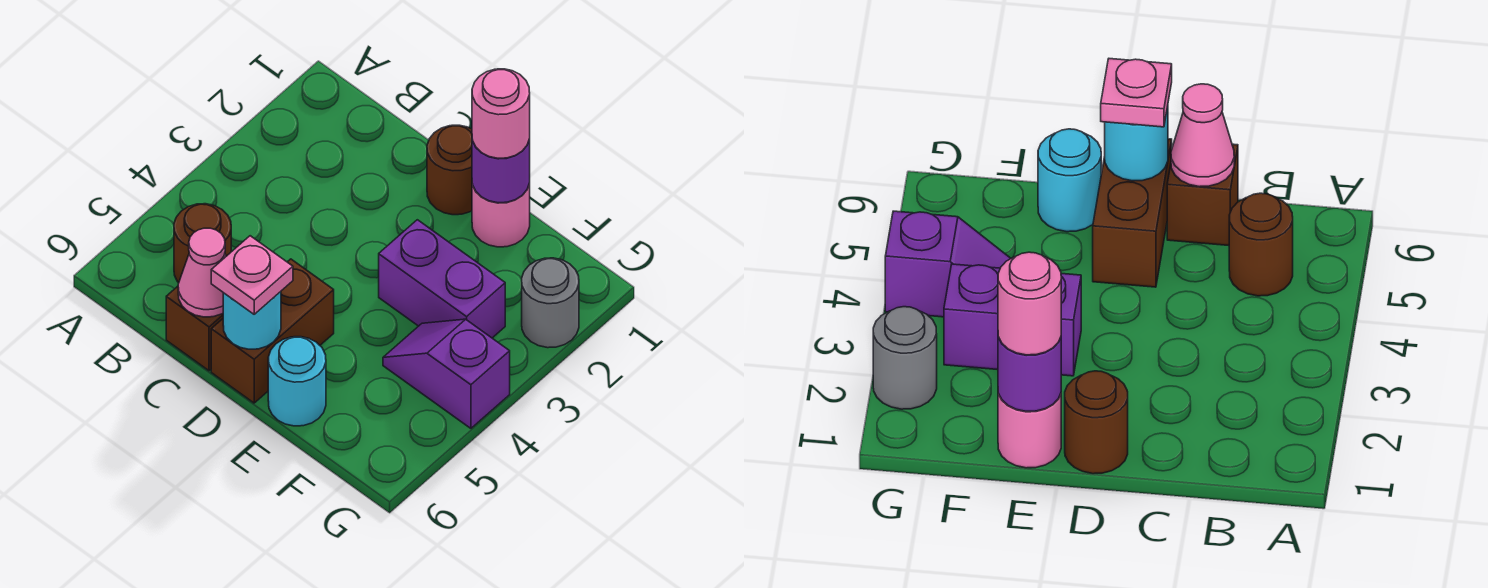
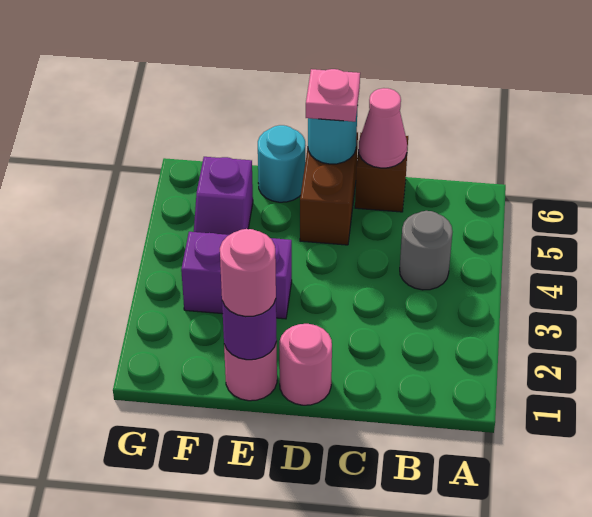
brown 1x1 round brick [174,204,231,283] -> none
brown 1x1 round brick [427,125,472,215] -> pink 1x1 round brick [279,324,332,405]
purple 1x2 slope [383,319,510,428] -> purple 1x2 slope turned to [194,157,253,235]
grey 1x1 round brick [522,258,579,348] -> grey 1x1 round brick moved to [400,211,452,290]

